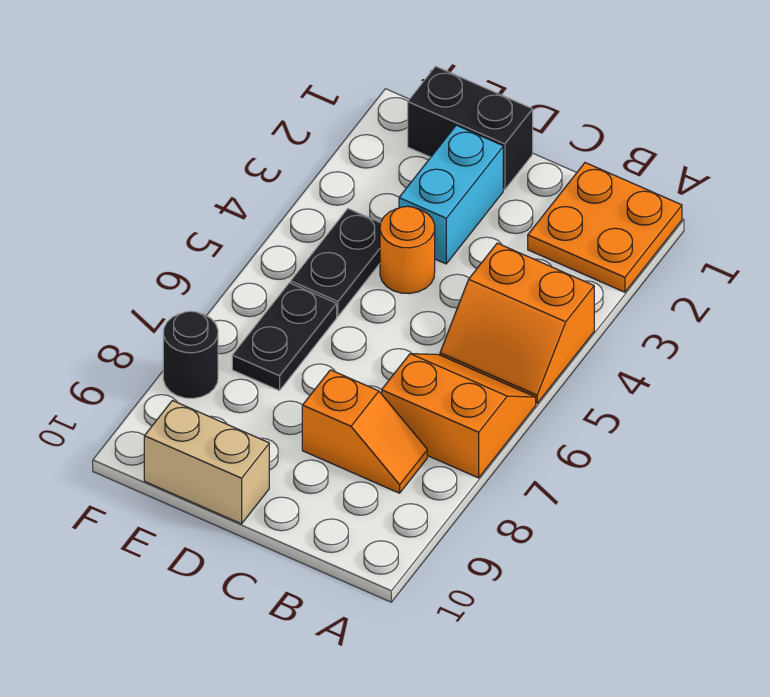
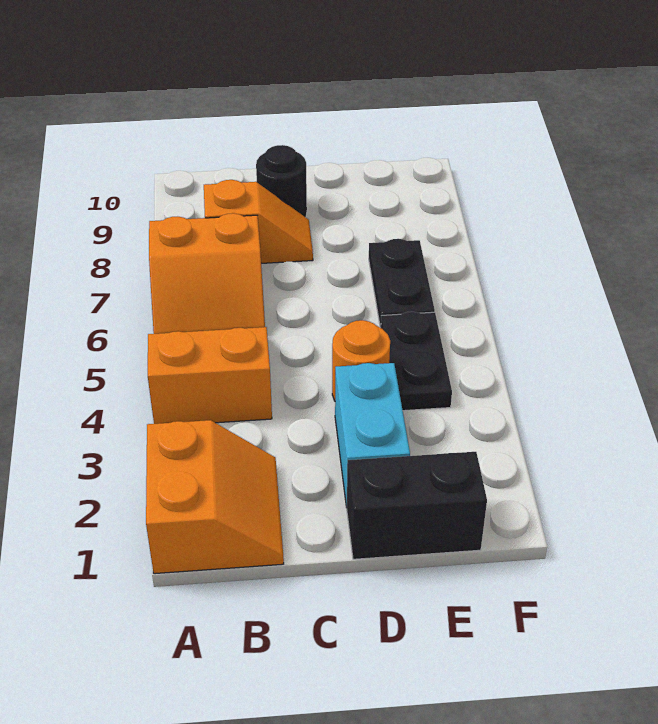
orange 2x2 plate [528,163,682,292] -> orange 2x2 slope [146,420,284,574]
orange 1x2 slope [302,370,427,493] -> orange 1x2 slope turned to [204,180,313,263]
tan 1x2 brick [144,401,269,524] -> none
black 1x1 round brick [163,311,218,398] -> black 1x1 round brick moved to [256,145,307,217]

